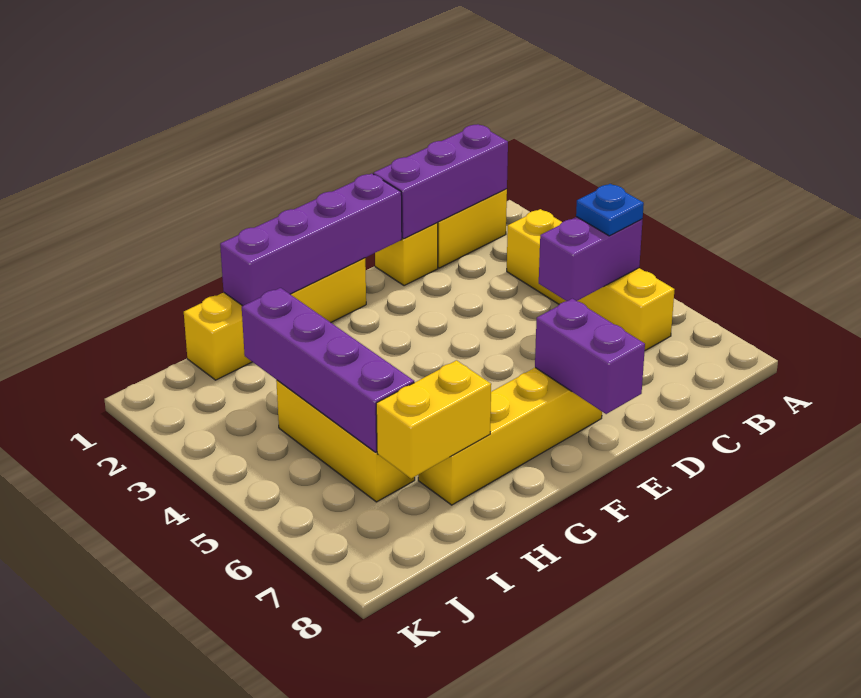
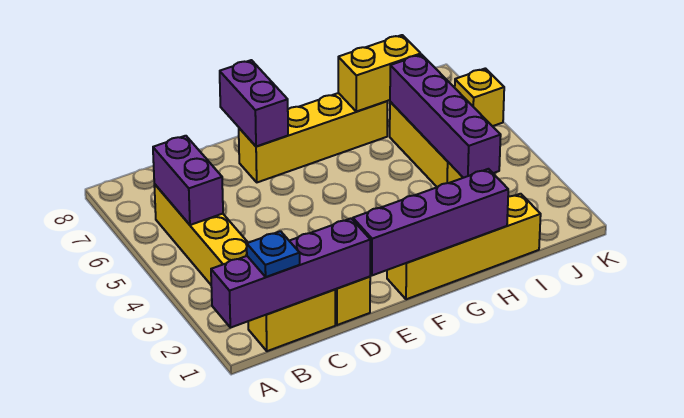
purple 1x3 brick [373,125,508,239] -> purple 1x4 brick [211,219,370,328]
purple 1x2 brick [539,217,643,301] -> purple 1x2 brick turned to [153,136,223,225]
blue 1x1 plate [576,184,644,236] -> blue 1x1 plate moved to [247,231,300,277]
none -> yellow 1x1 brick [455,68,504,126]

